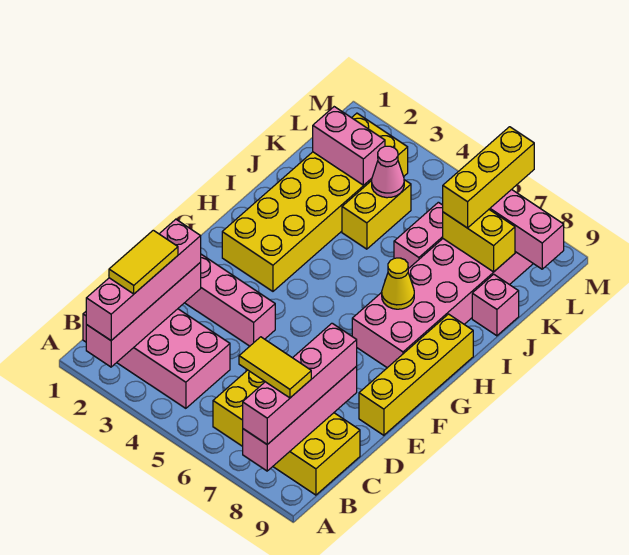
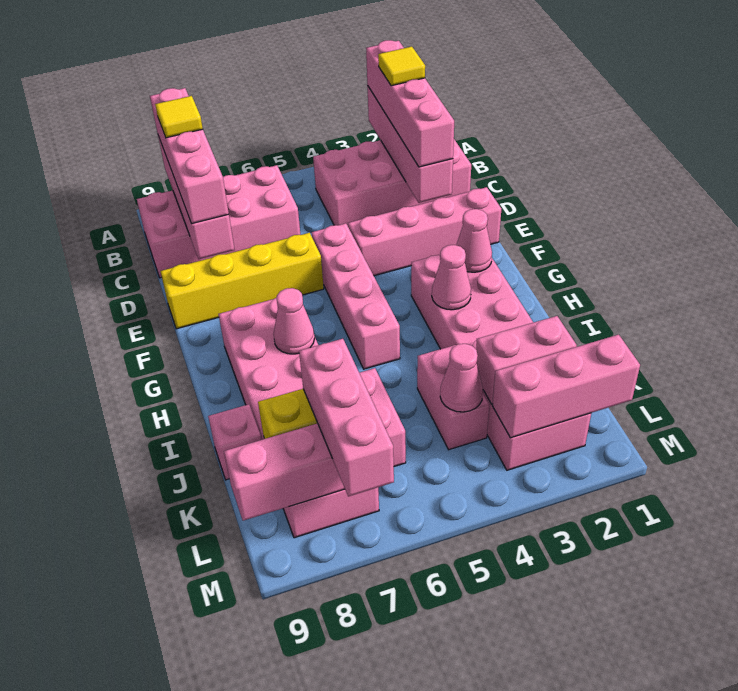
yellow 1x2 tile [109,230,178,294] -> yellow 1x1 tile [378,47,425,86]
yellow 2x4 brick [213,370,360,495] -> pink 2x4 brick [137,165,300,278]
yellow 1x2 tile [239,337,311,398] -> yellow 1x1 tile [155,96,203,138]
none -> pink 1x4 brick [312,223,400,369]
yellow 1x4 brick [359,314,473,435] -> yellow 1x4 brick turned to [160,233,324,329]
yellow 2x6 brick [222,113,408,291] -> pink 2x6 brick [411,255,591,470]
none -> pink 1x1 cone [456,209,492,272]
none -> pink 1x1 cone [432,245,471,310]
yellow 1x1 cone [382,258,414,309] -> pink 1x1 cone [274,288,315,354]
yellow 1x2 brick [342,180,411,249] -> pink 1x2 brick [417,345,489,450]
yellow 1x3 brick [443,127,534,228] -> pink 1x3 brick [299,339,394,496]
none -> pink 1x3 brick [492,335,640,438]

